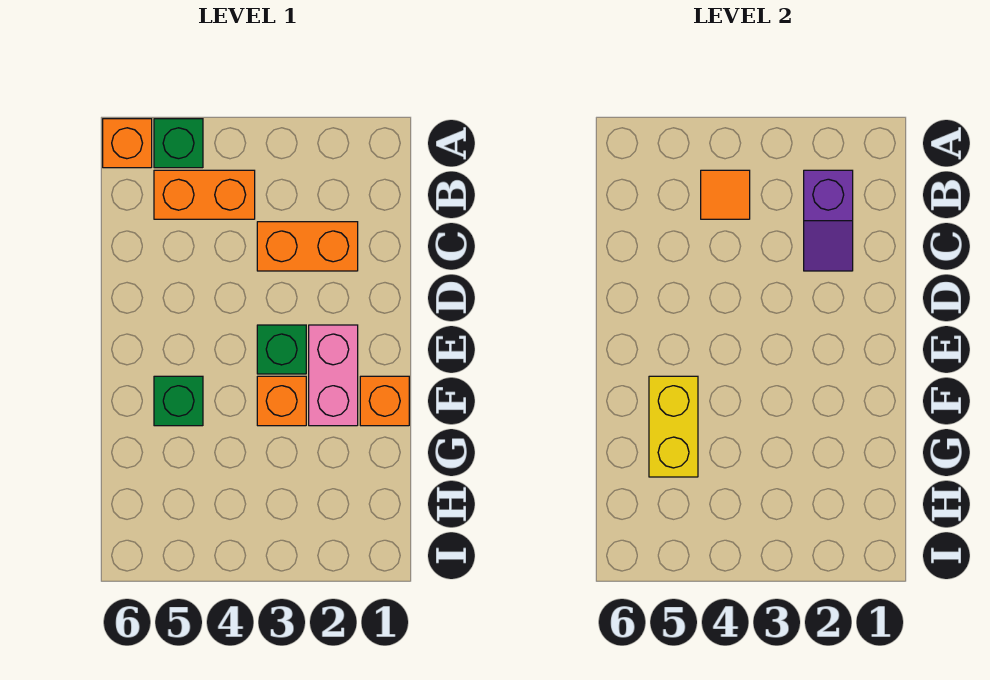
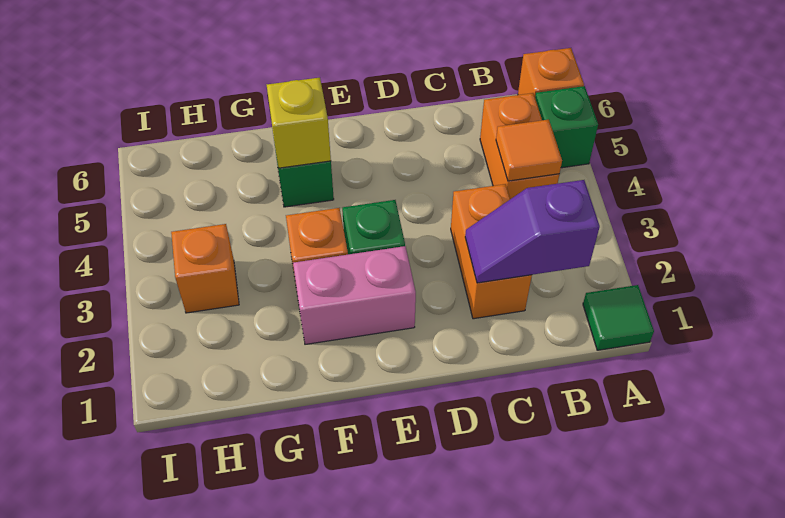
none -> green 1x1 tile [583,285,654,350]
orange 1x1 brick [360,376,409,426] -> orange 1x1 brick moved to [171,224,239,313]
yellow 1x2 brick [649,376,698,477] -> yellow 1x1 brick [267,78,331,168]

